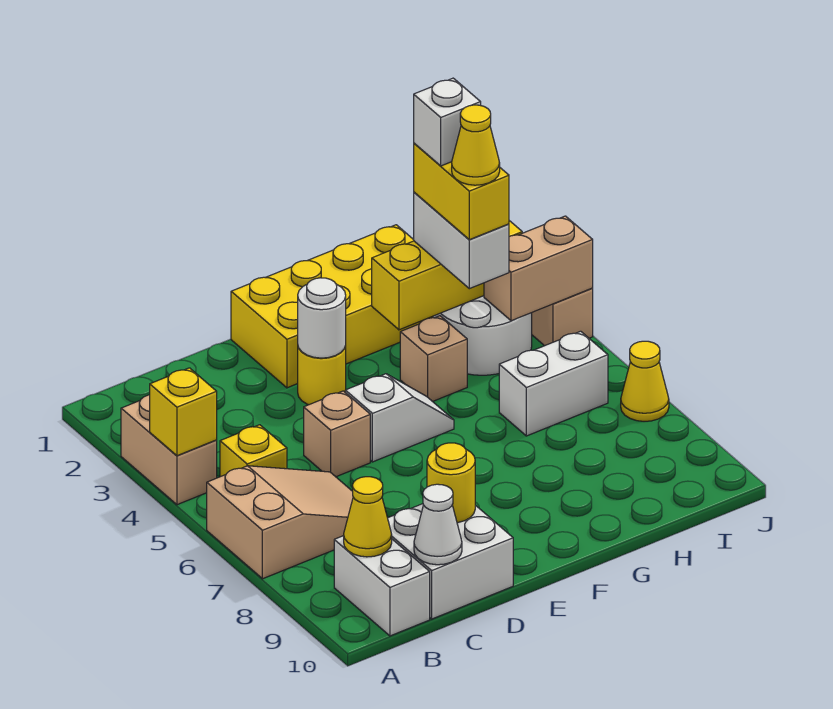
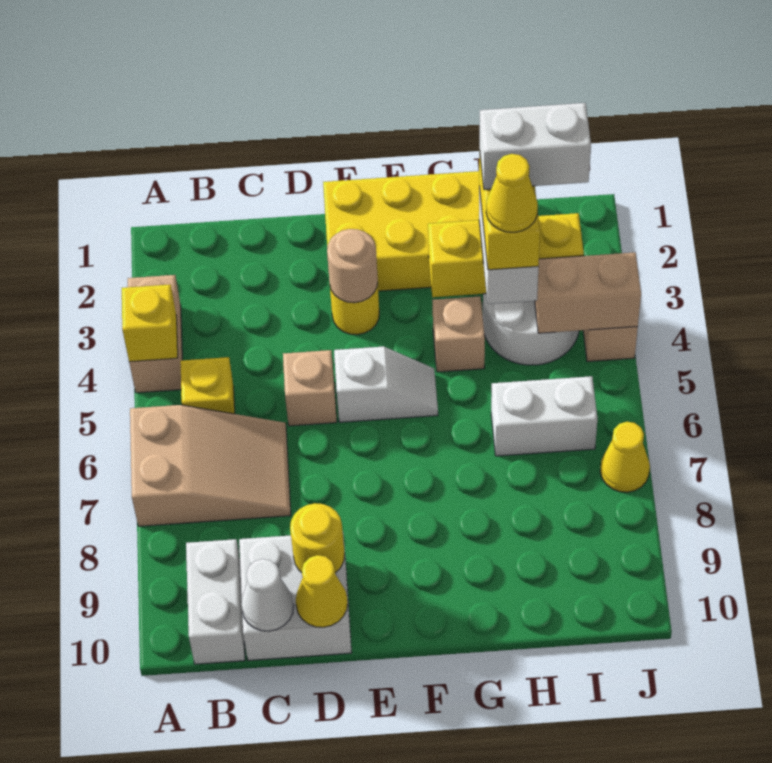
yellow 1x1 cone [344,477,392,557] -> yellow 1x1 cone moved to [296,555,348,627]
white 1x1 round brick [298,278,346,358] -> tan 1x1 round brick [327,229,378,303]
white 1x1 brick [414,78,481,166] -> white 1x2 brick [480,103,591,189]

